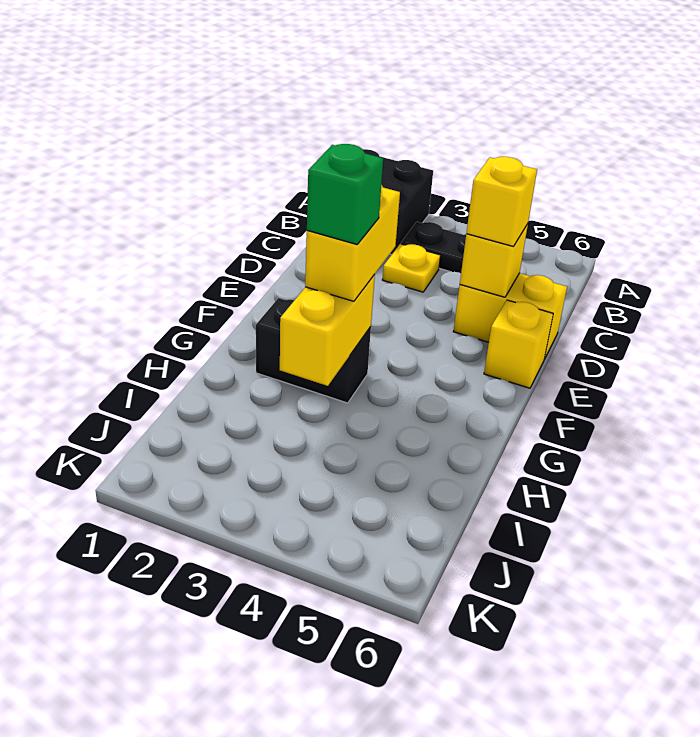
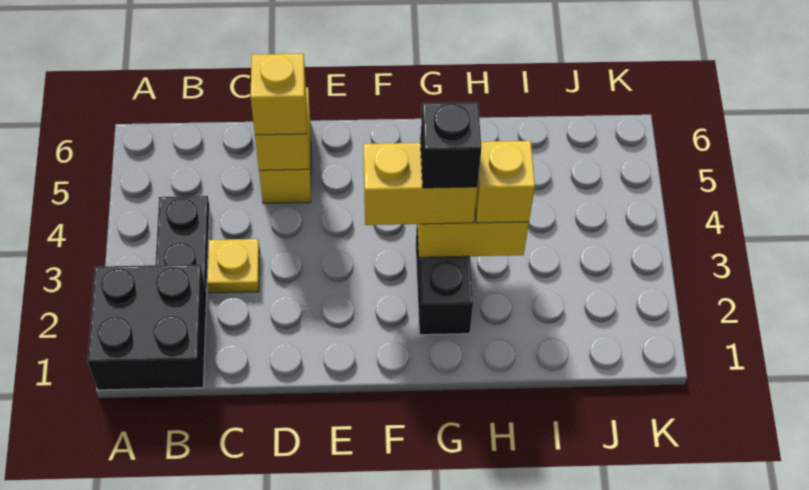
yellow 1x1 brick [484,300,553,388] -> yellow 1x1 brick moved to [475,141,535,223]
green 1x1 brick [307,144,383,244] -> black 1x1 brick [420,102,481,188]

